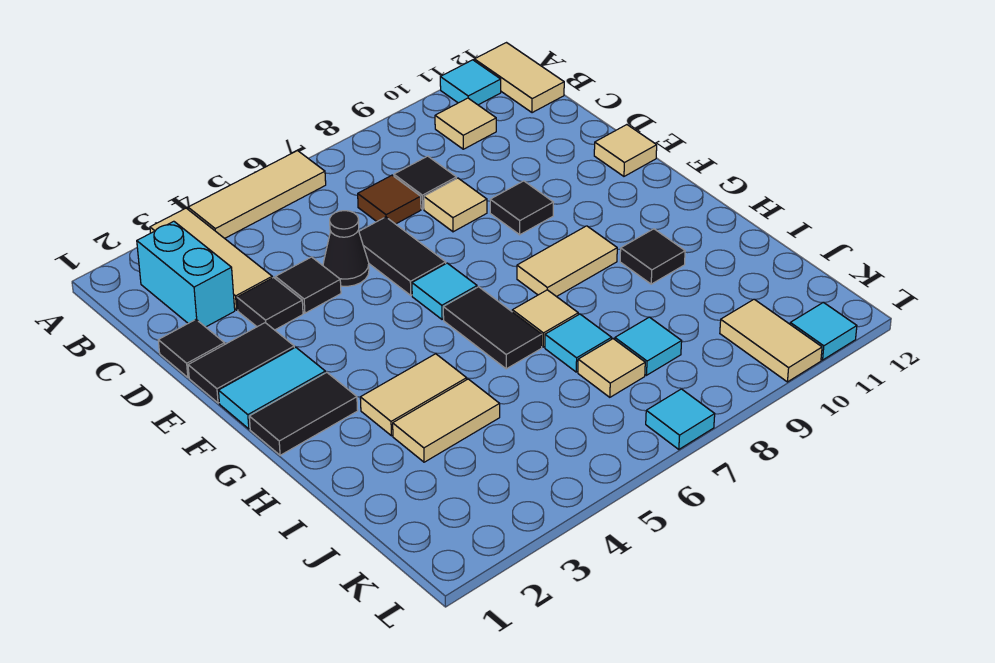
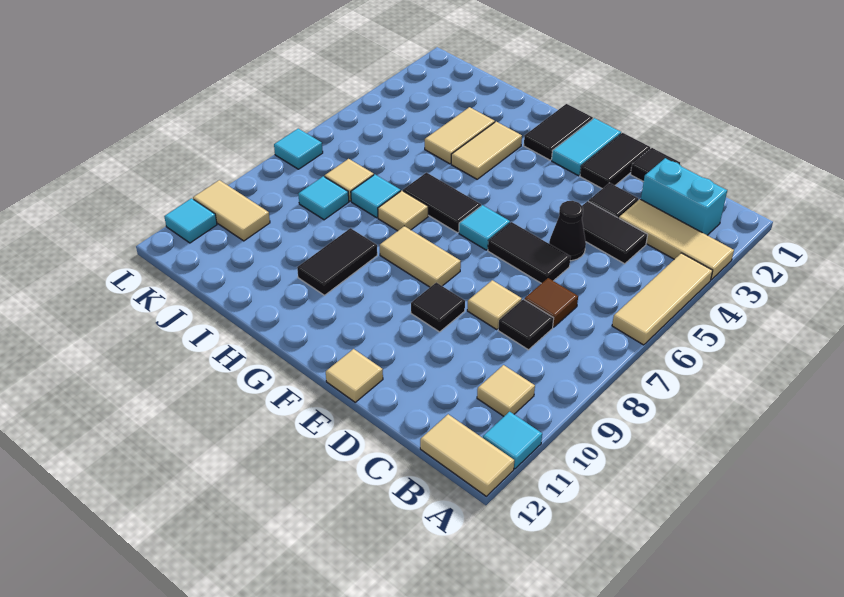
black 1x1 tile [276,257,341,313] -> black 1x2 tile [582,201,648,264]
tan 1x2 tile [517,226,617,297] -> tan 1x2 tile turned to [380,226,461,287]
black 1x1 tile [620,229,685,284] -> black 1x2 tile [297,228,377,295]

